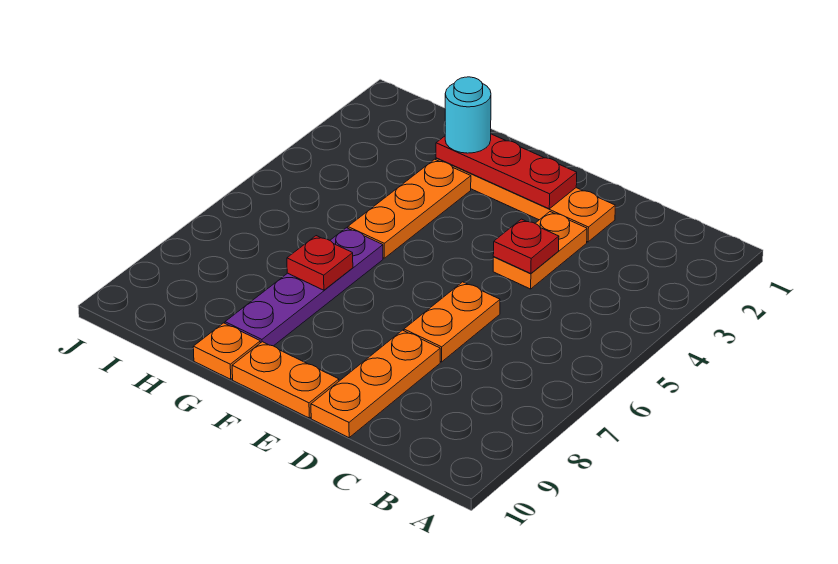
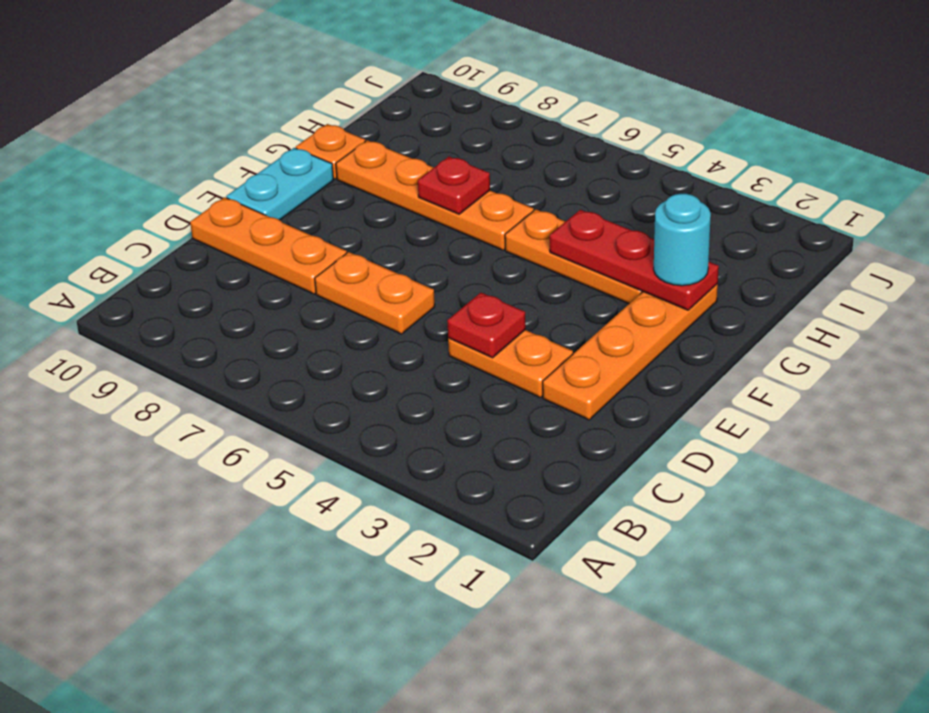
red 1x3 plate [436,134,577,209] -> red 1x3 plate turned to [550,210,719,310]
orange 1x2 plate [232,342,339,418] -> cyan 1x2 plate [226,148,333,220]
purple 1x4 plate [225,228,383,346] -> orange 1x4 plate [336,140,534,250]

